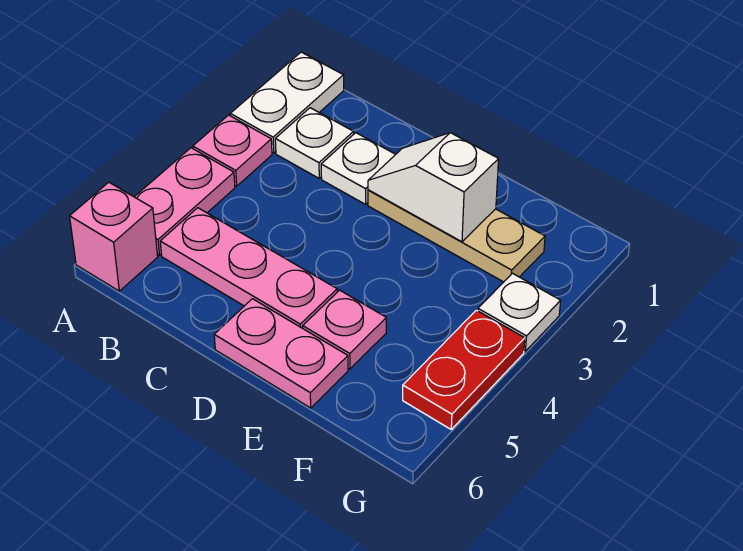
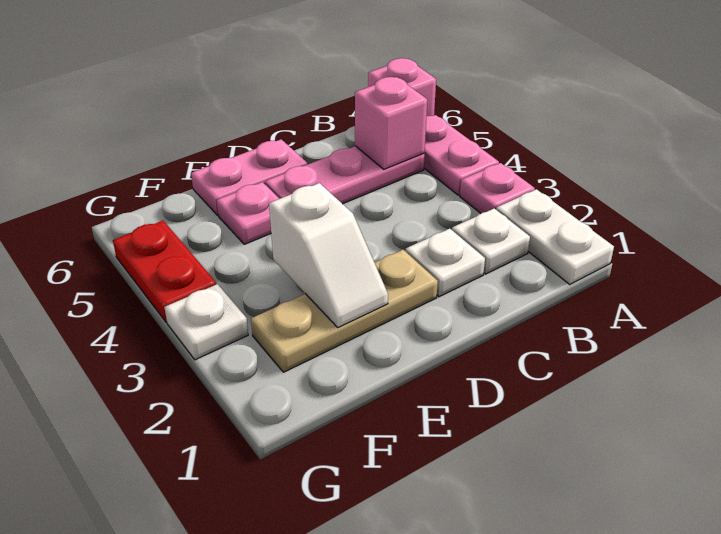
none -> pink 1x1 brick [355,77,427,169]
white 1x2 slope [368,133,499,242] -> white 1x2 slope turned to [269,183,388,327]

